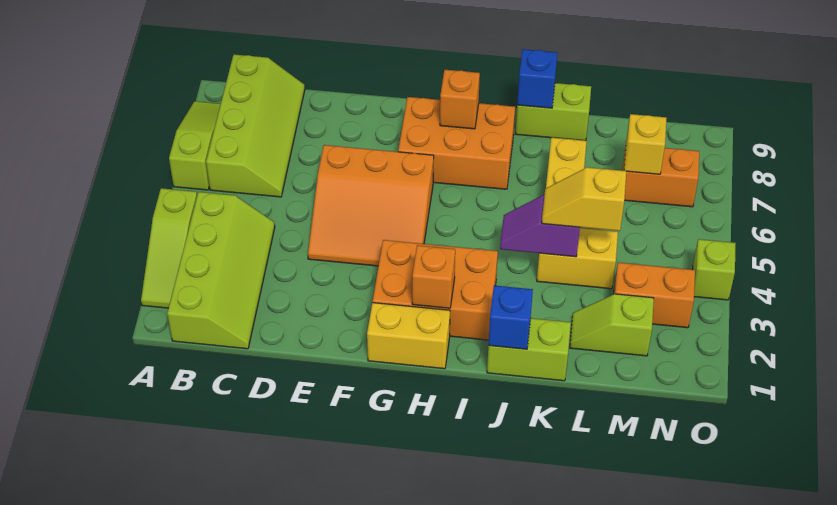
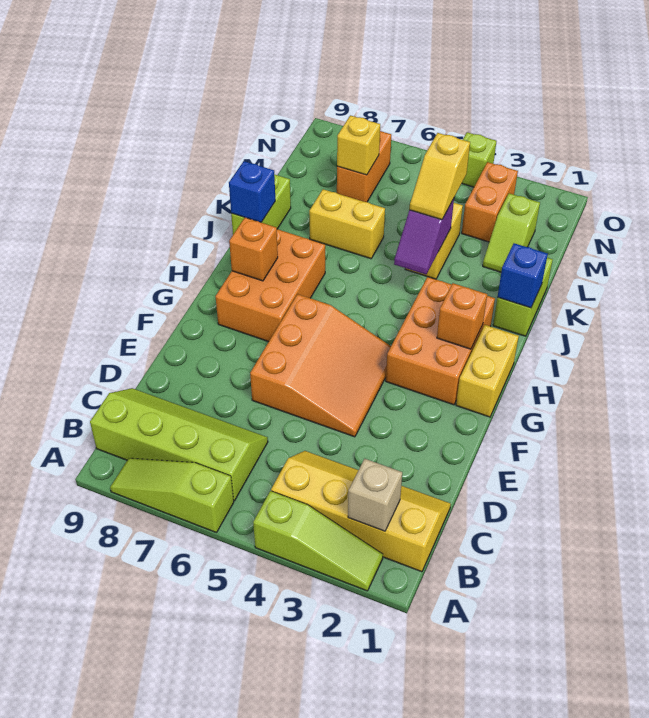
lime 2x4 slope [167,192,275,349] -> yellow 2x4 slope [271,451,451,572]
none -> tan 1x1 brick [348,459,402,531]

